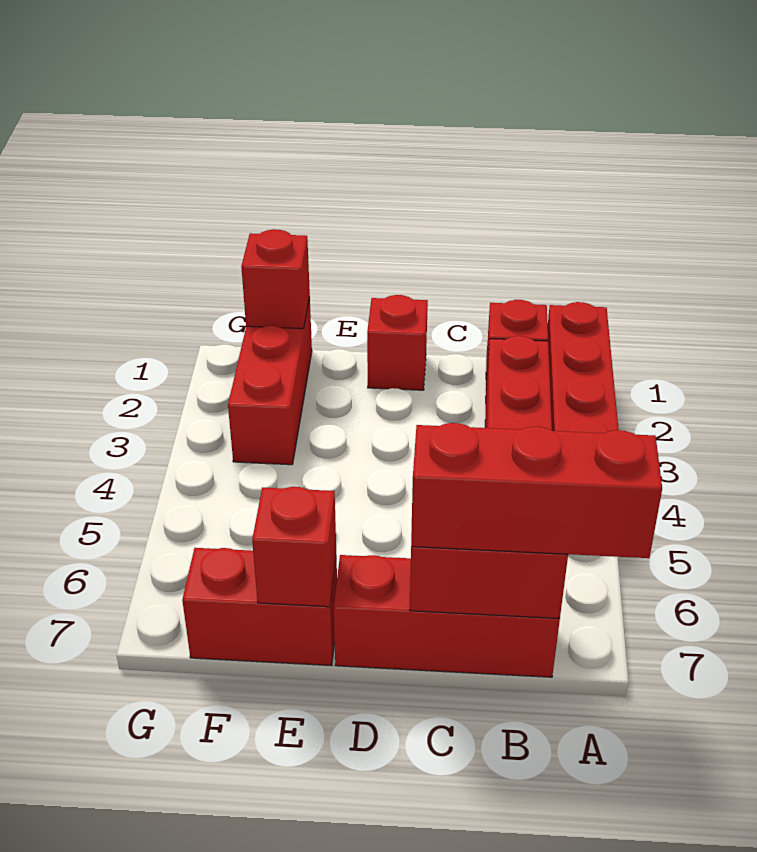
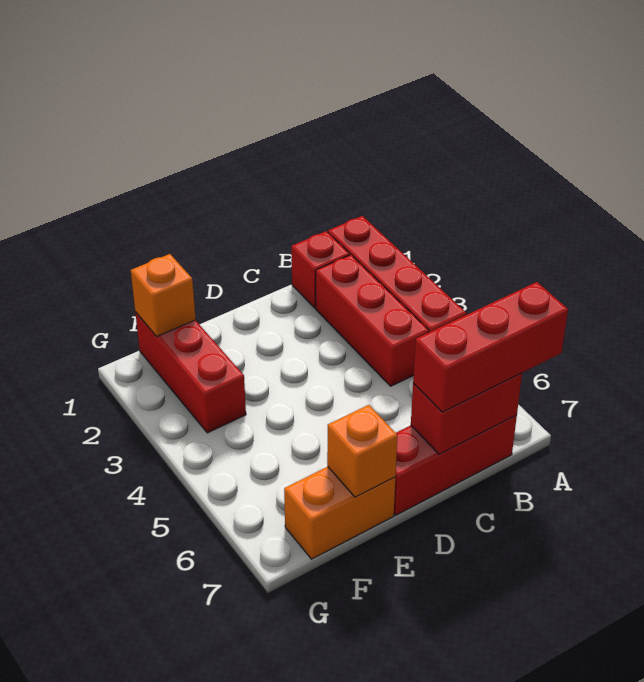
red 1x1 brick [367,295,428,390] -> none
red 1x2 brick [182,548,337,666] -> orange 1x2 brick [284,467,395,559]
red 1x1 brick [252,487,336,607] -> orange 1x1 brick [327,405,398,497]
red 1x1 brick [241,229,310,329] -> orange 1x1 brick [131,254,196,336]

